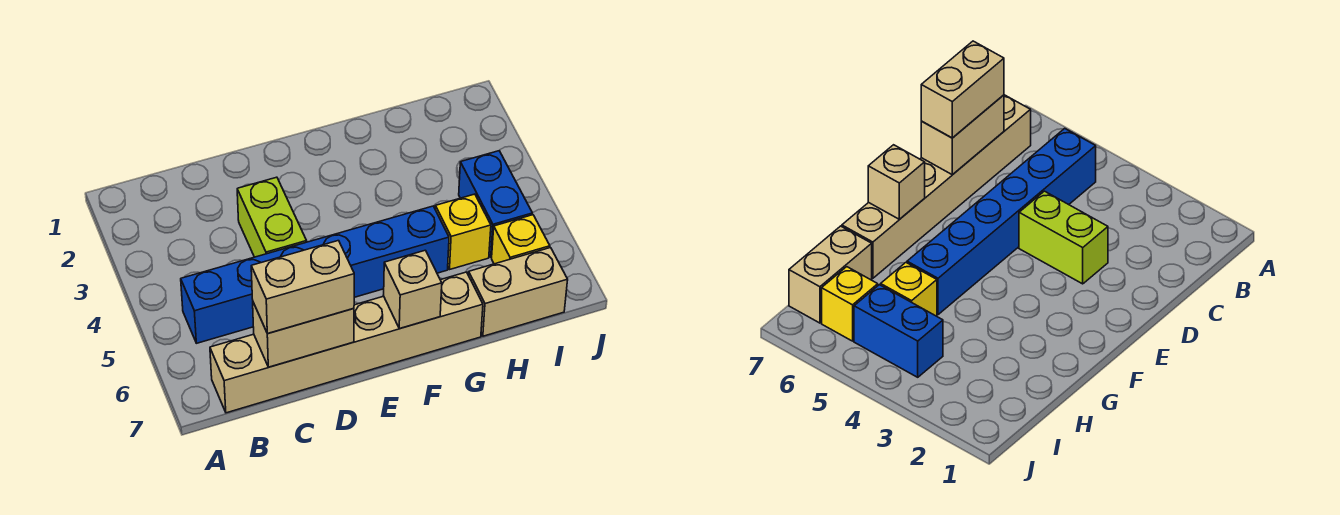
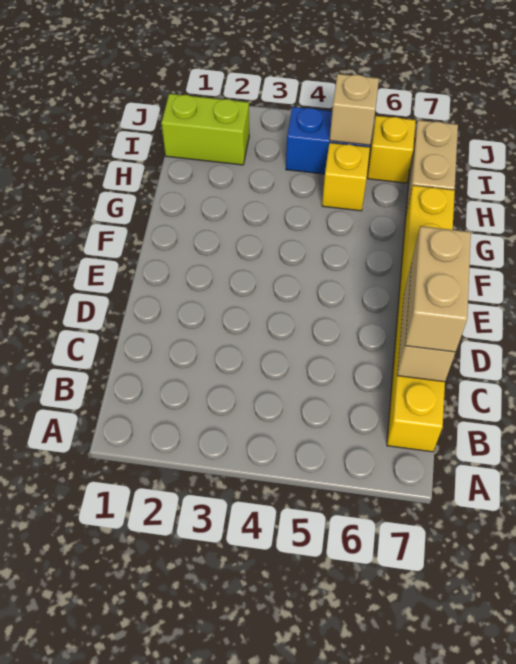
blue 1x6 brick [181,206,449,343] -> none
tan 1x6 brick [210,272,483,413] -> yellow 1x6 brick [387,185,455,452]
lime 1x2 brick [237,177,307,257] -> lime 1x2 brick moved to [161,94,249,165]
tan 1x1 brick [384,250,442,329] -> tan 1x1 brick moved to [330,74,379,145]

